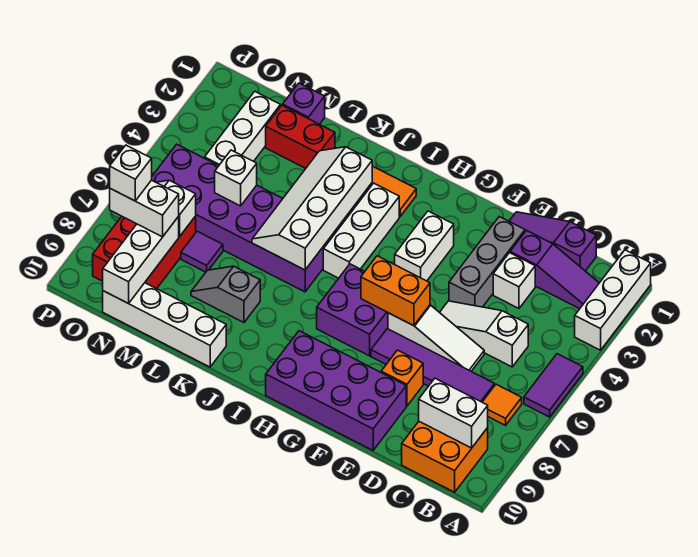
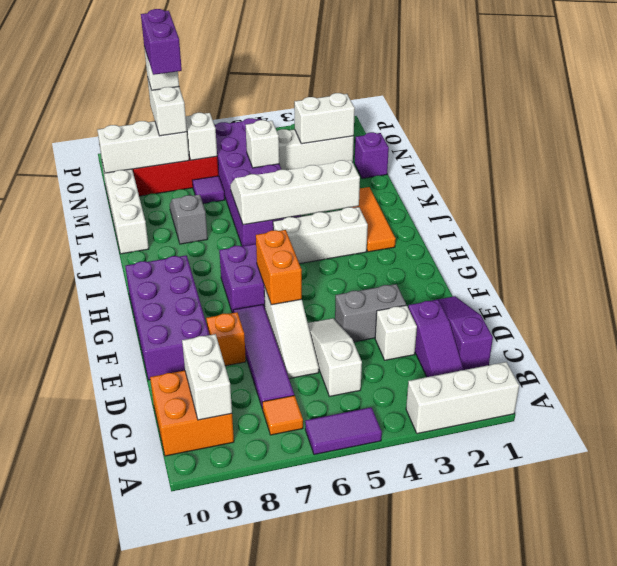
grey 1x3 brick [449,217,525,307] -> grey 1x2 brick [335,284,406,342]
white 1x2 brick [395,211,454,281] -> white 1x2 brick moved to [294,93,355,144]
red 1x2 brick [266,105,335,168] -> none
none -> purple 1x2 brick [141,9,182,75]

